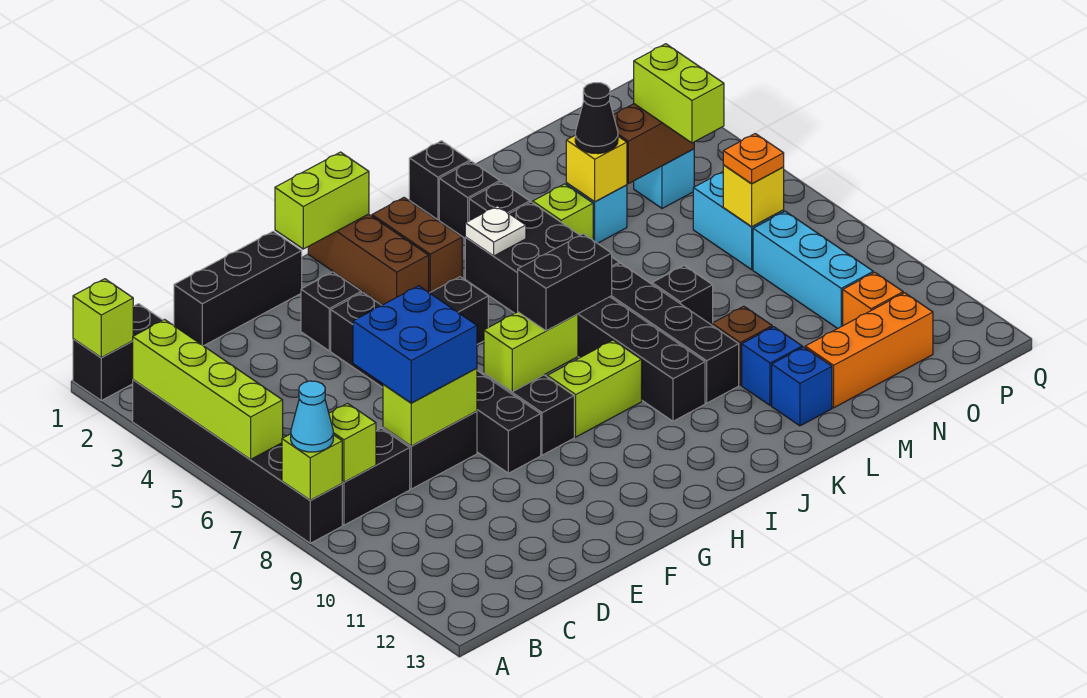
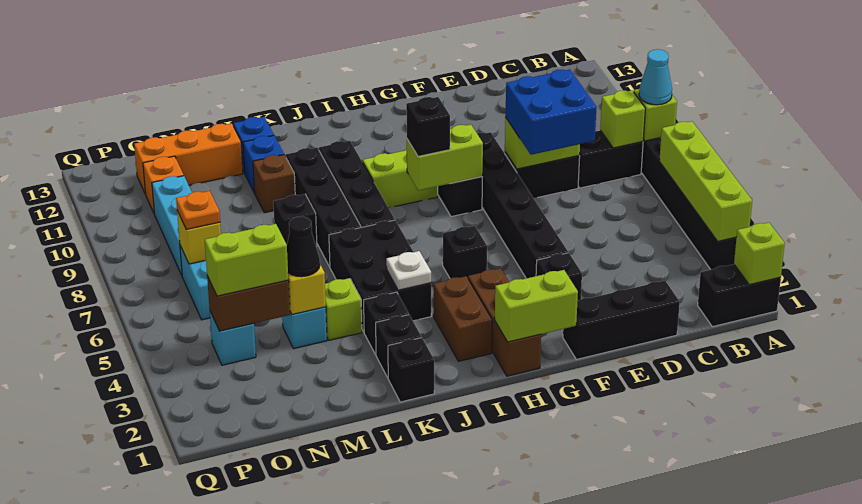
black 1x2 brick [518,234,612,331] -> black 1x1 brick [406,97,450,156]
lime 1x2 brick [633,44,724,143] -> lime 1x2 brick turned to [205,224,288,296]

